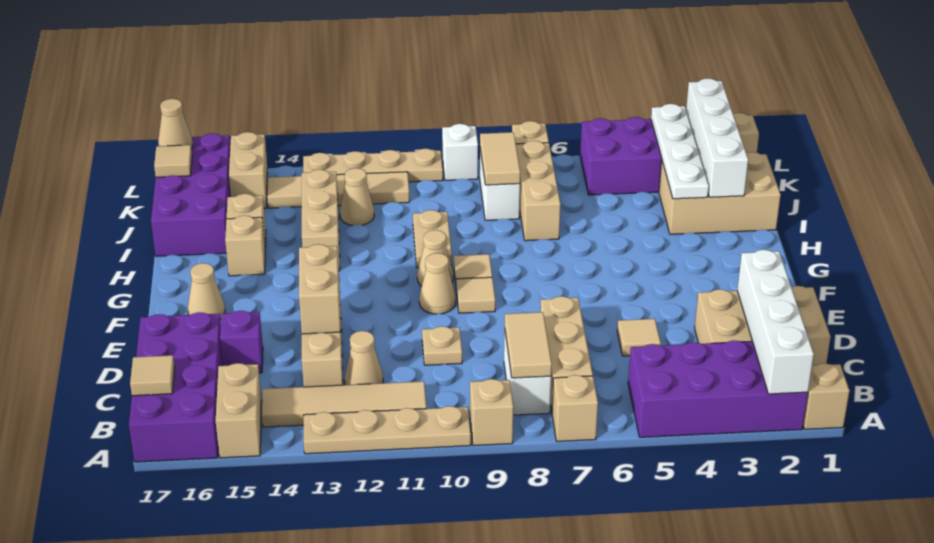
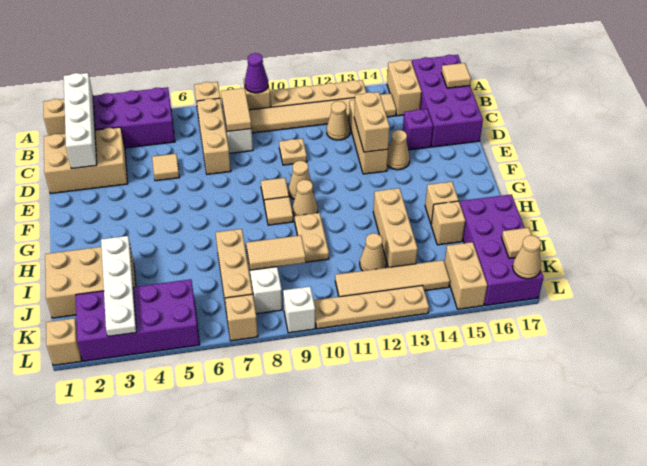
none -> purple 1x1 cone [245,53,268,93]
tan 1x4 tile [262,381,426,427] -> tan 1x6 tile [249,93,396,133]
tan 1x1 cone [188,263,225,320] -> tan 1x1 cone moved to [387,130,410,170]
white 1x4 brick [686,78,748,197] -> none
tan 1x2 tile [480,132,520,185] -> tan 1x2 tile turned to [246,235,306,270]

